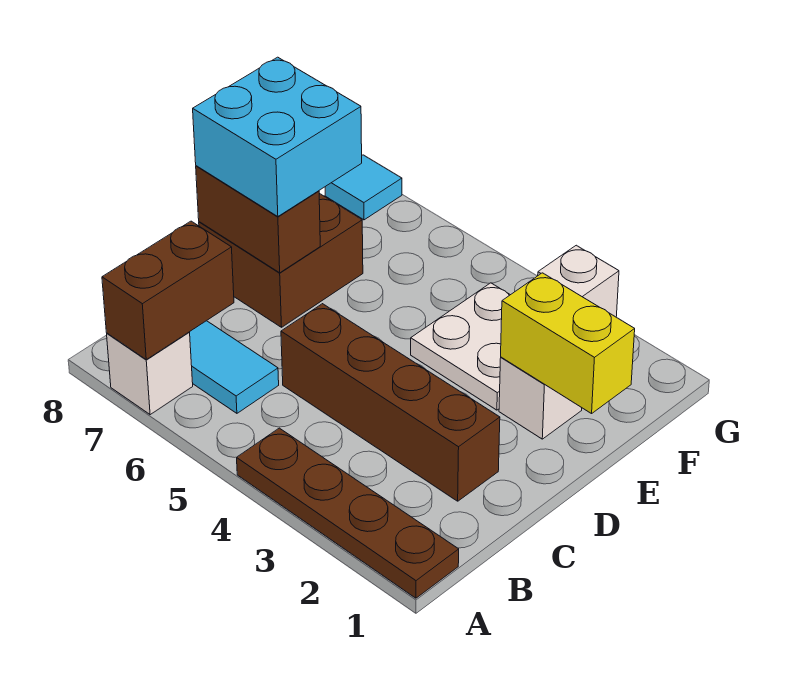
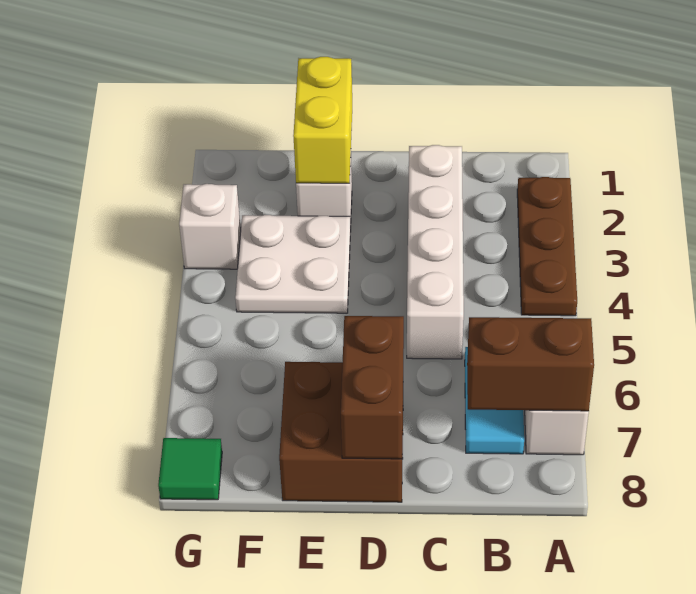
brown 1x4 plate [237,428,459,598] -> brown 1x3 plate [517,177,577,316]
brown 1x4 brick [281,304,500,501] -> white 1x4 brick [407,145,464,359]
cyan 2x2 brick [193,57,362,217] -> none
cyan 1x1 tile [325,155,402,220] -> green 1x1 tile [158,438,222,500]

